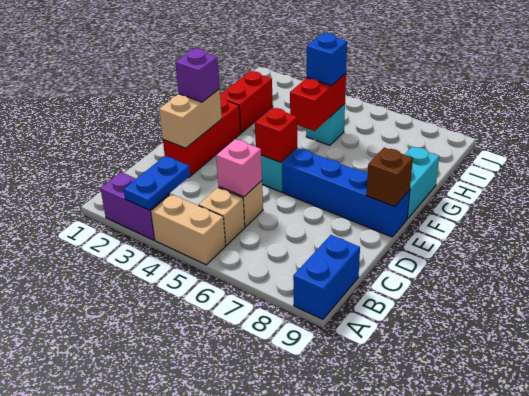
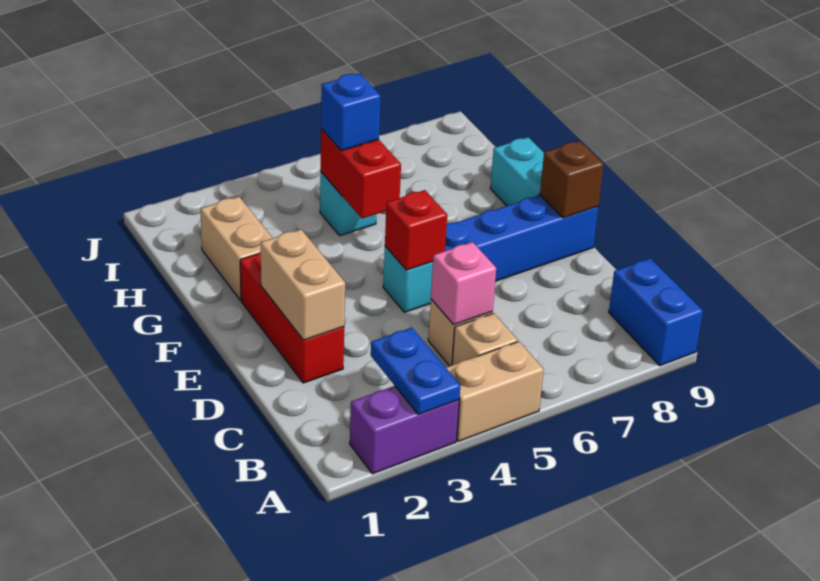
purple 1x1 brick [175,49,220,102] -> none
red 1x2 brick [220,71,273,133] -> tan 1x2 brick [200,197,272,300]

